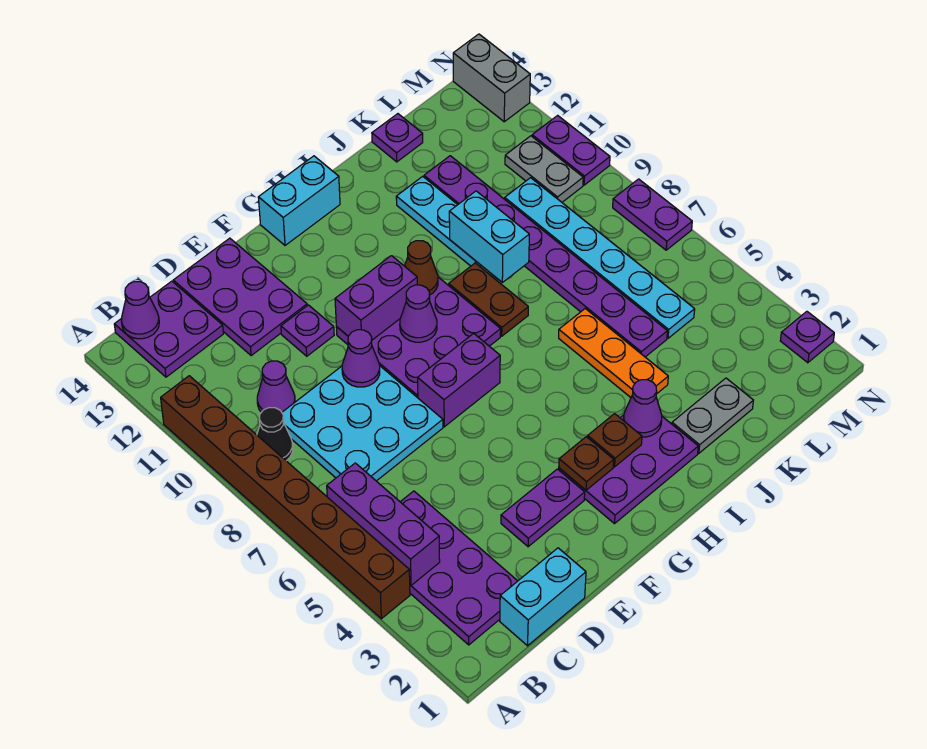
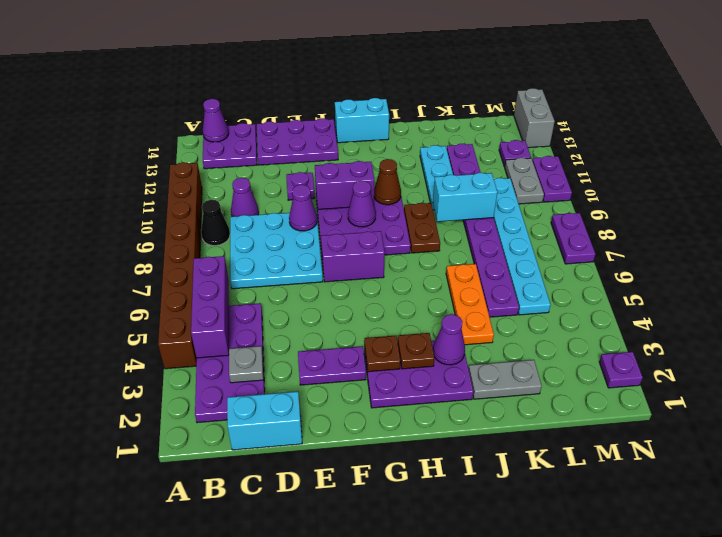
none -> grey 1x1 plate [229,346,263,383]
purple 2x3 plate [173,238,307,356] -> purple 2x3 plate turned to [257,118,338,165]
cyan 1x2 brick [449,191,529,282] -> cyan 1x2 brick turned to [433,173,497,222]
purple 1x1 plate [372,114,423,162] -> purple 1x1 plate moved to [499,140,531,167]

